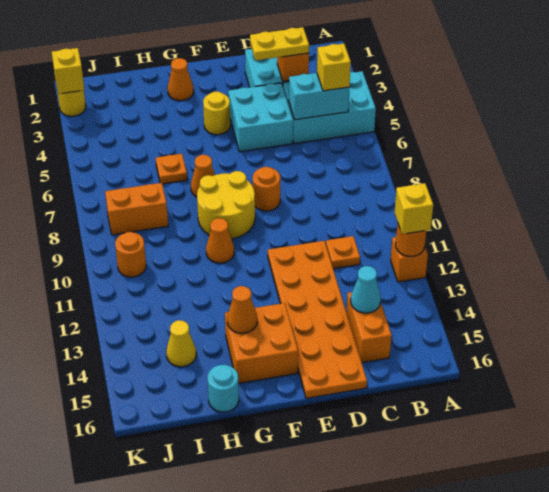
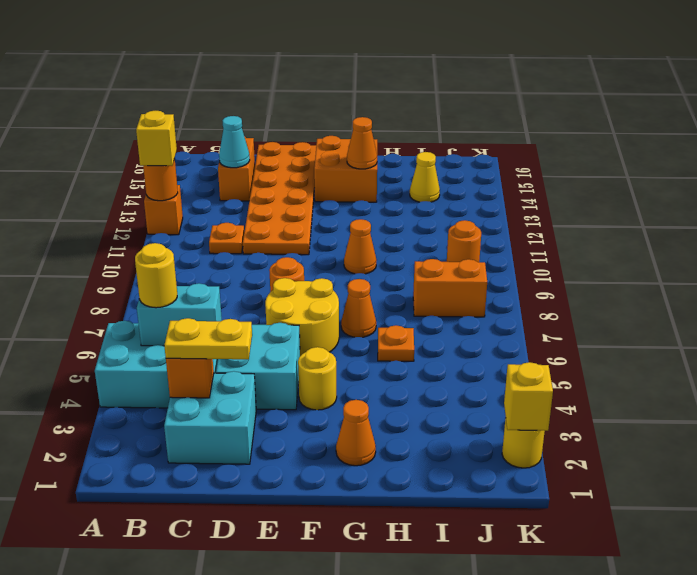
yellow 1x1 brick [317,44,351,91] -> yellow 1x1 round brick [135,243,177,308]
yellow 2x2 round brick [197,171,255,239] -> yellow 2x2 round brick moved to [265,278,339,356]
cyan 1x1 round brick [207,365,239,412] -> none

